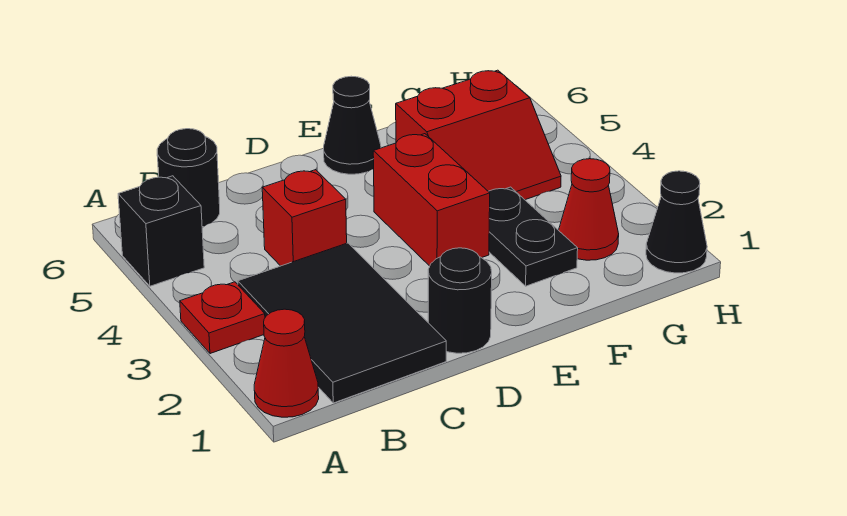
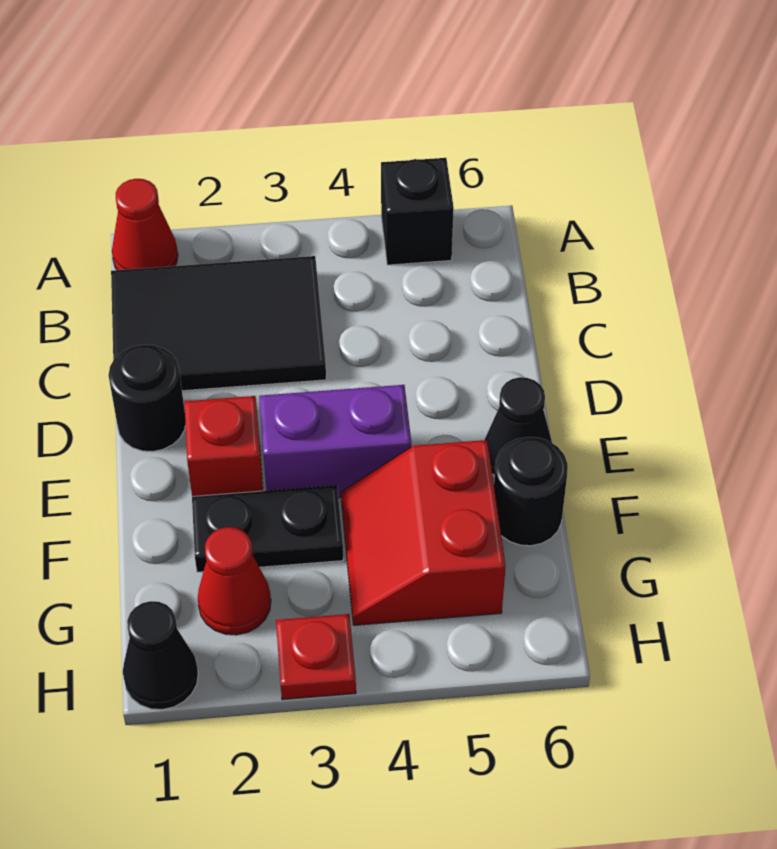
red 1x1 plate [180,282,265,354] -> red 1x1 plate moved to [276,614,356,700]
black 1x1 round brick [157,129,220,227] -> black 1x1 round brick moved to [494,437,568,546]
red 1x1 brick [262,170,347,266] -> red 1x1 brick moved to [184,396,263,496]
red 1x2 brick [373,134,490,266] -> purple 1x2 brick [259,385,411,498]

